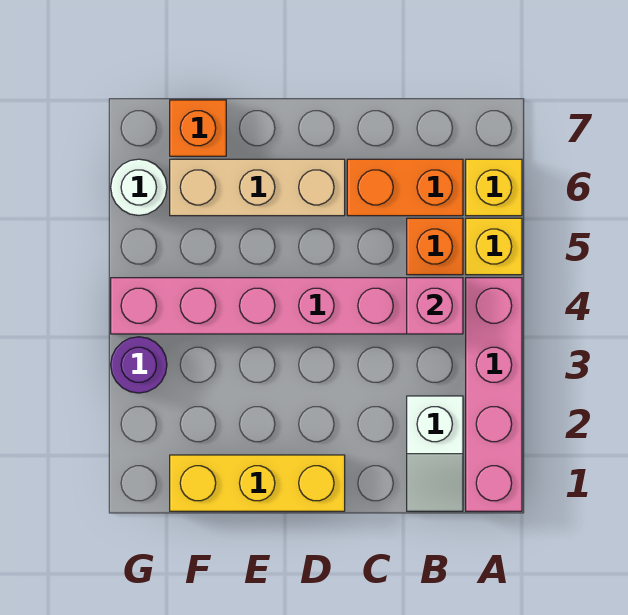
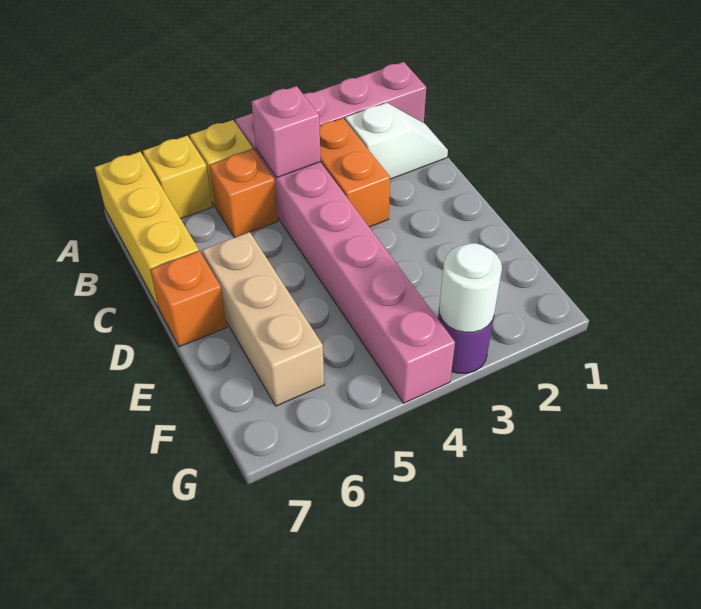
orange 1x2 brick [347,159,463,216] -> orange 1x2 brick moved to [320,118,390,227]
yellow 1x3 brick [170,455,345,511] -> yellow 1x3 brick moved to [95,152,199,308]
orange 1x1 brick [170,100,226,156] -> orange 1x1 brick moved to [151,251,227,347]
white 1x1 round brick [111,159,167,215] -> white 1x1 round brick moved to [439,243,502,332]

